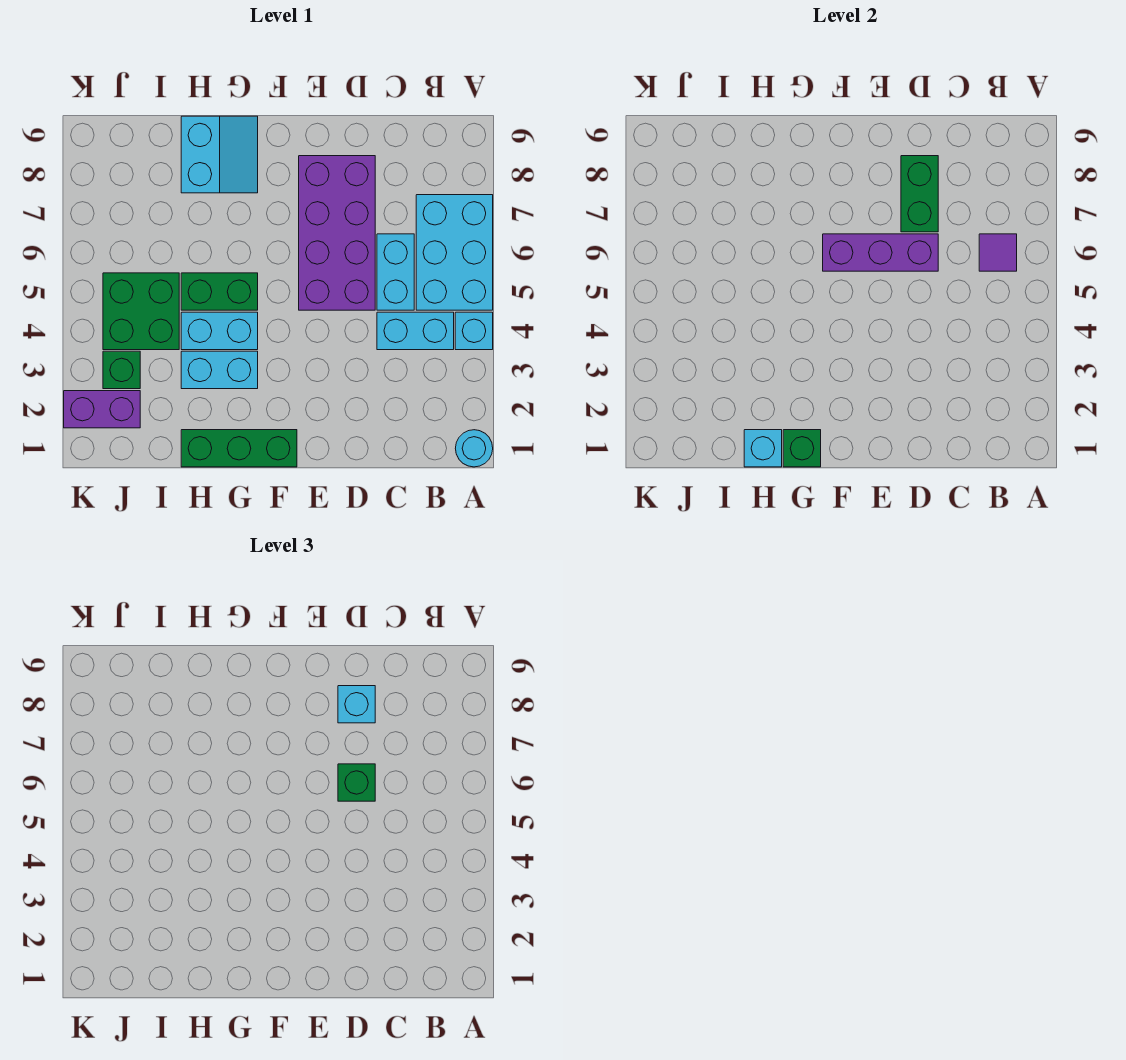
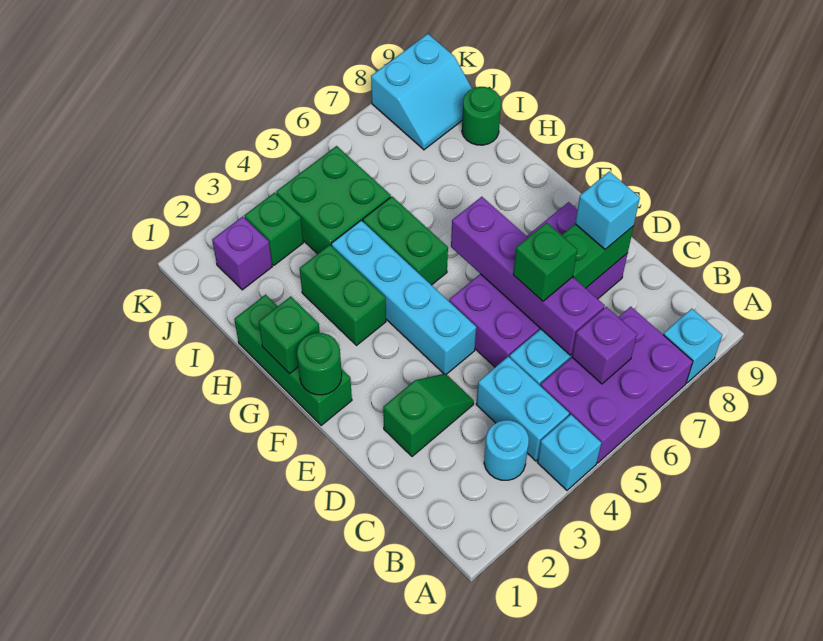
cyan 1x1 round brick [455,430,493,467] -> cyan 1x1 round brick moved to [484,420,529,480]
cyan 2x3 brick [416,195,493,310] -> purple 2x3 brick [541,307,693,463]
purple 1x1 tile [979,234,1017,271] -> purple 1x1 brick [572,307,637,384]
none -> green 1x2 slope [383,374,474,456]
purple 1x3 brick [823,234,938,271] -> purple 1x4 brick [451,197,605,355]
none -> green 1x1 round brick [297,333,342,395]
cyan 1x2 brick [181,351,258,389] -> green 1x2 brick [300,245,386,345]
cyan 1x2 brick [181,312,258,350] -> cyan 1x4 brick [331,220,476,374]
cyan 2x2 slope [181,116,258,193] -> cyan 2x2 slope moved to [371,34,472,150]
cyan 1x1 brick [744,430,782,467] -> cyan 1x1 brick moved to [663,309,722,383]
none -> green 1x1 round brick [462,87,501,145]
purple 1x2 brick [64,391,140,428] -> purple 1x1 brick [212,217,272,290]

